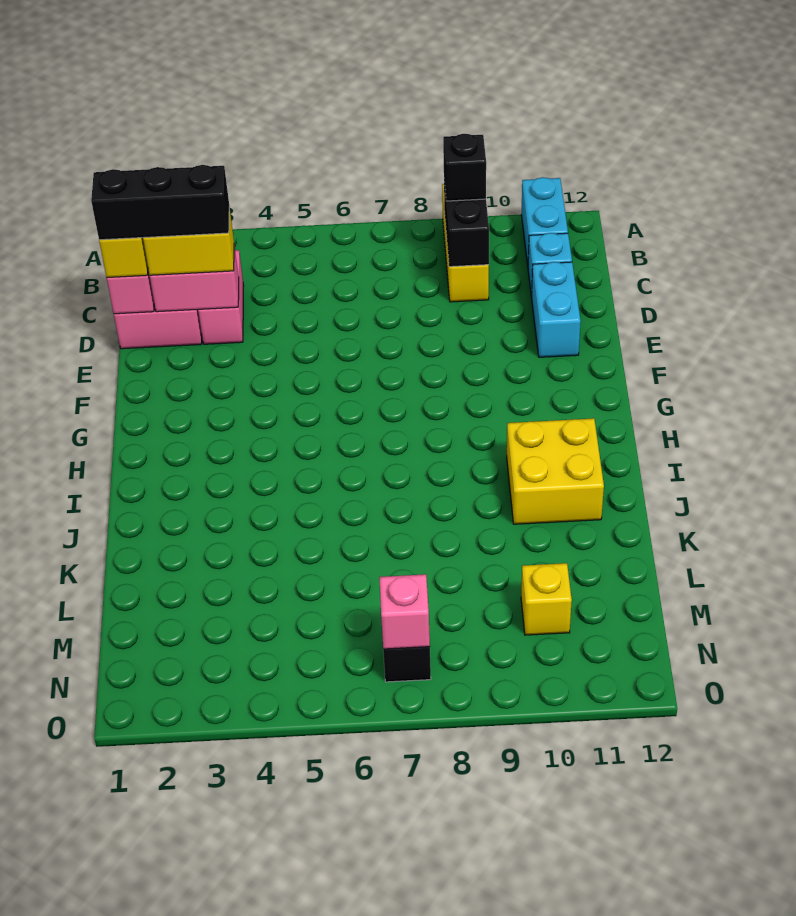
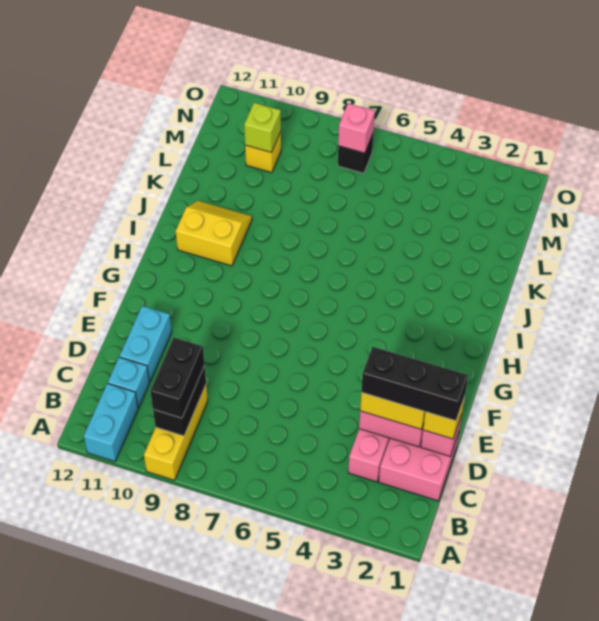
black 1x1 brick [443,134,486,201] -> black 1x2 brick [150,338,204,418]
yellow 2x2 brick [507,418,604,524] -> yellow 2x2 slope [176,201,252,266]
none -> lime 1x1 brick [244,103,281,152]

